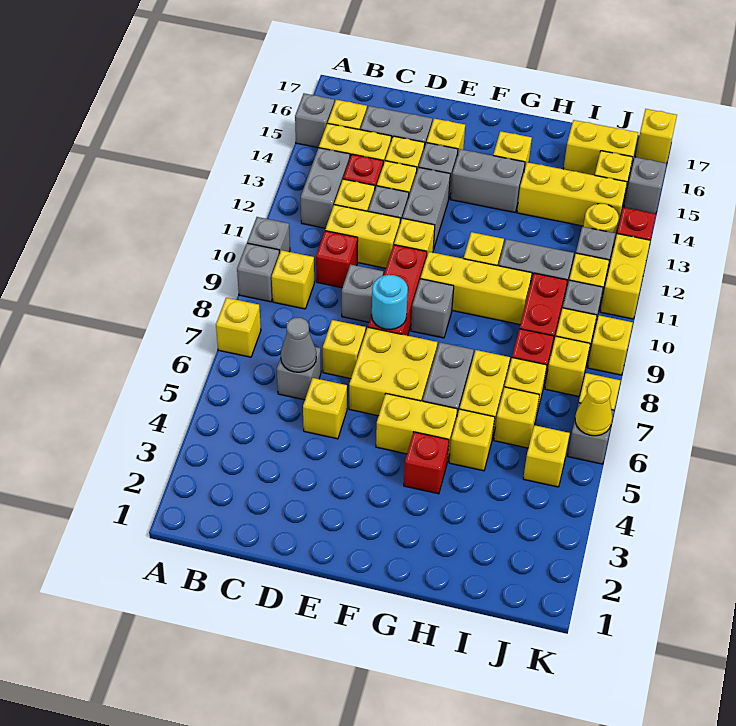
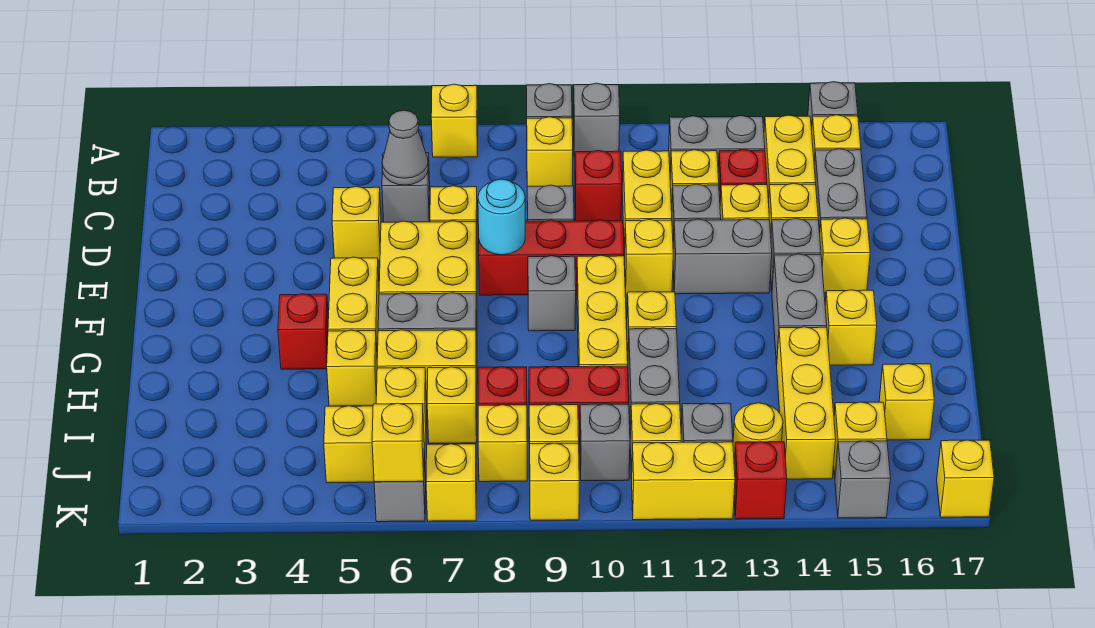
yellow 1x2 brick [564,120,638,176] -> yellow 1x1 brick [879,364,934,440]
yellow 1x1 cone [575,381,612,436] -> yellow 1x1 brick [372,403,424,482]

